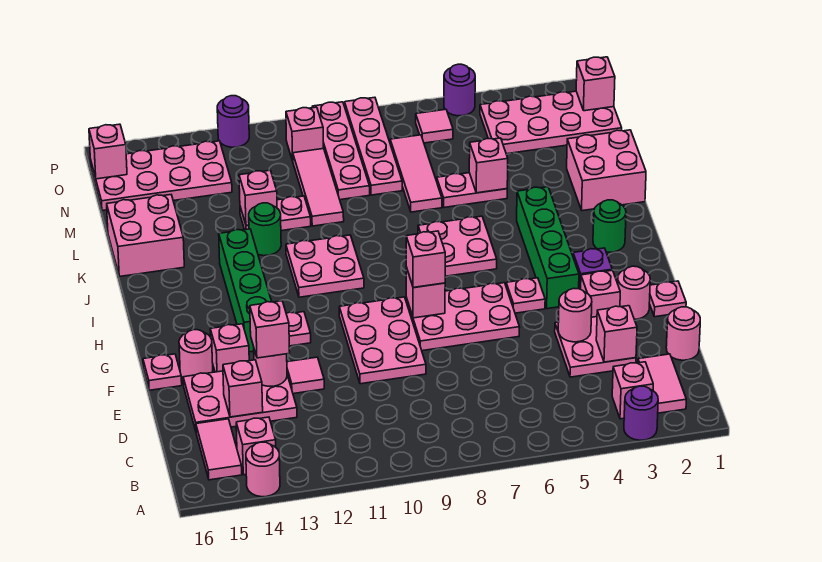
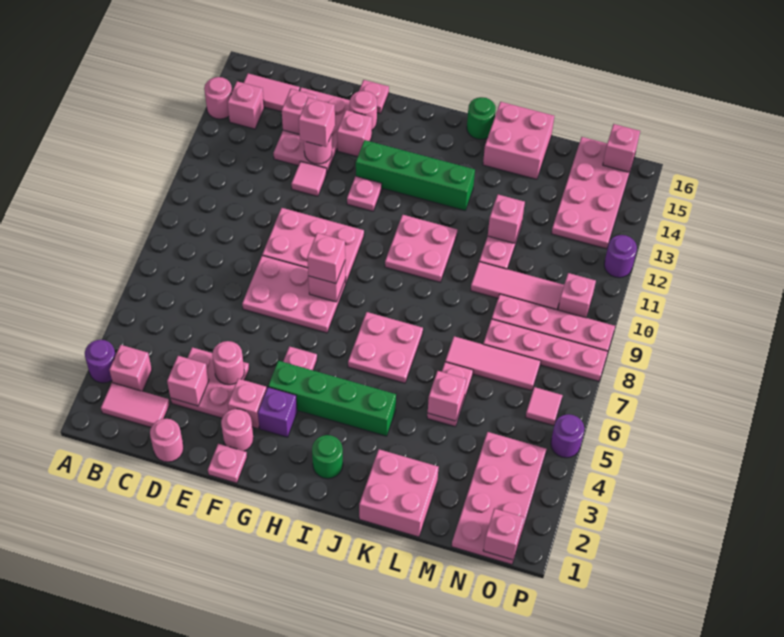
pink 2x3 plate [406,283,520,351] -> pink 2x3 plate turned to [242,256,346,333]
green 1x1 round brick [249,203,281,256] -> green 1x1 round brick moved to [467,97,496,139]

